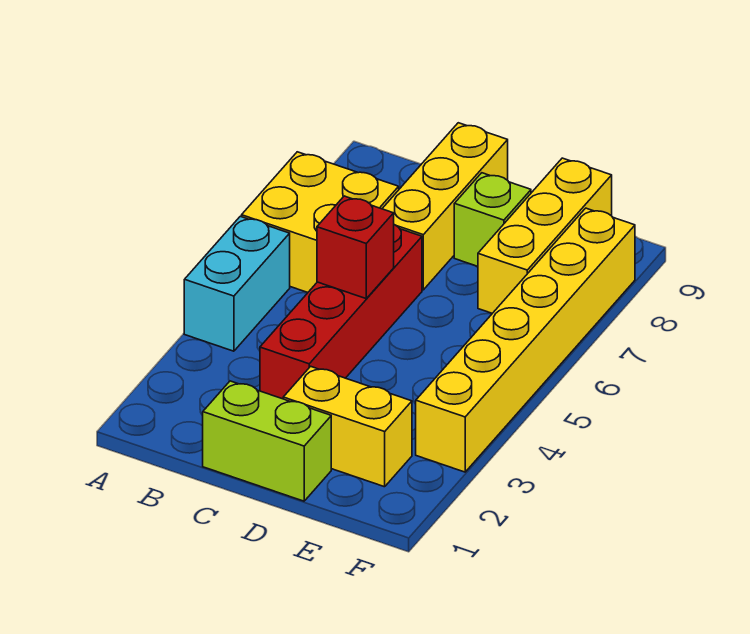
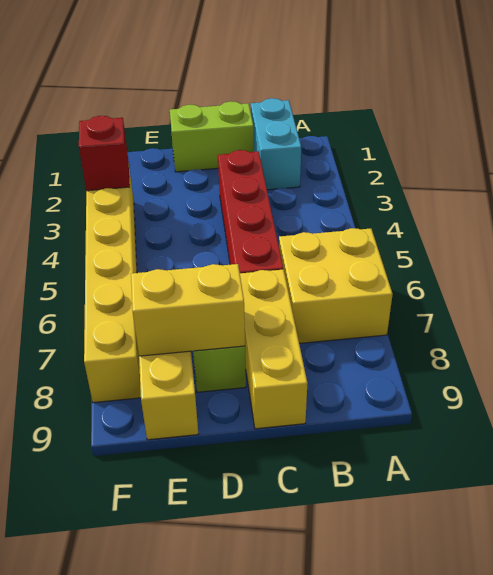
cyan 1x2 brick [184,216,290,351] -> cyan 1x2 brick moved to [251,98,301,190]
red 1x1 brick [317,196,394,299] -> red 1x1 brick moved to [79,116,130,191]
yellow 1x2 brick [283,366,412,487] -> yellow 1x2 brick moved to [131,264,245,356]

